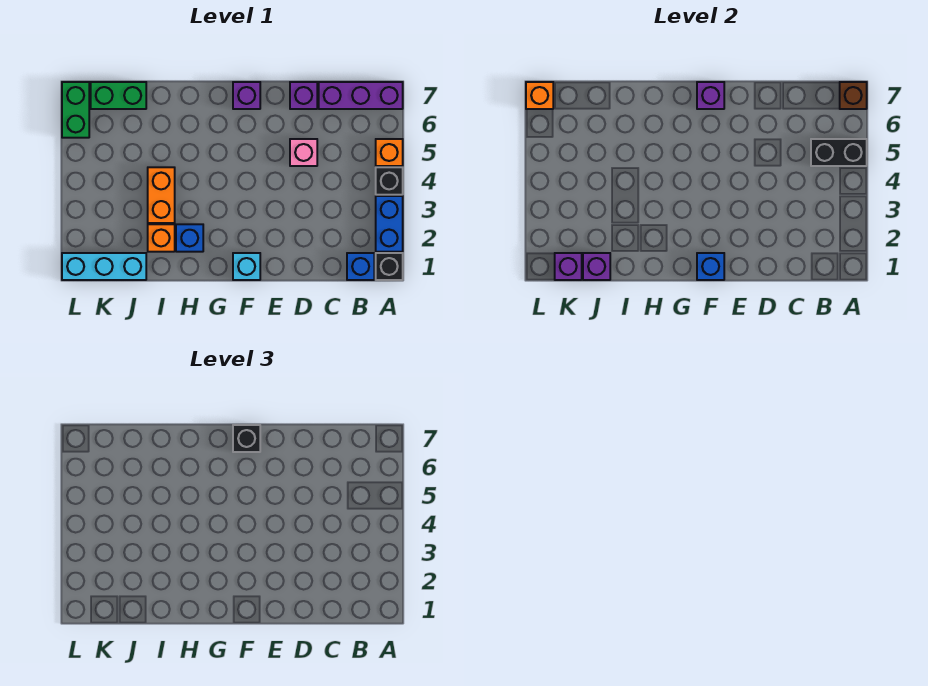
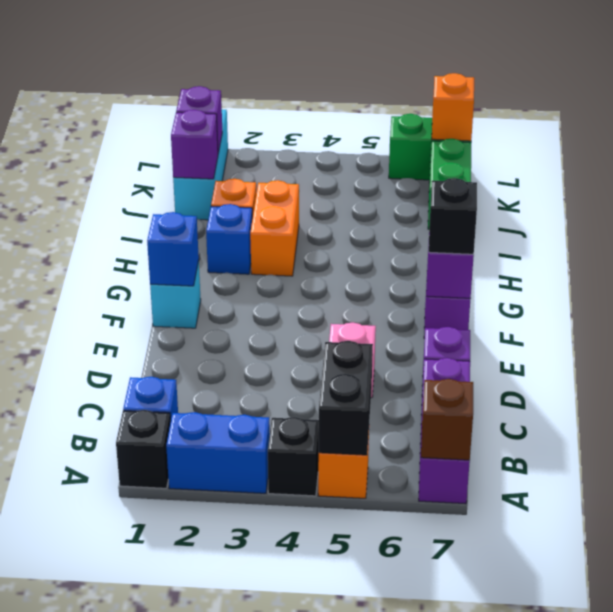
orange 1x2 brick [148,167,175,223] -> orange 1x2 brick turned to [250,180,299,276]

